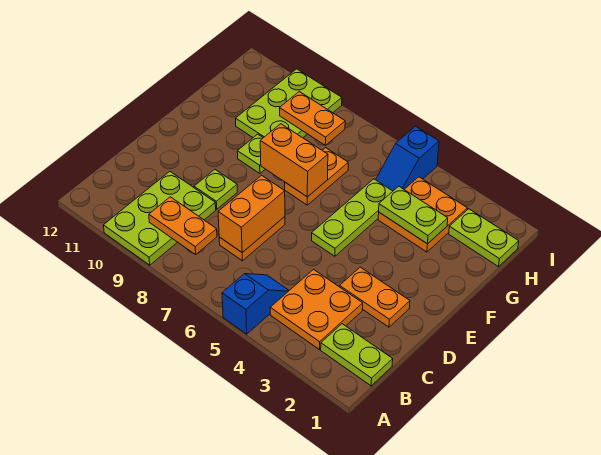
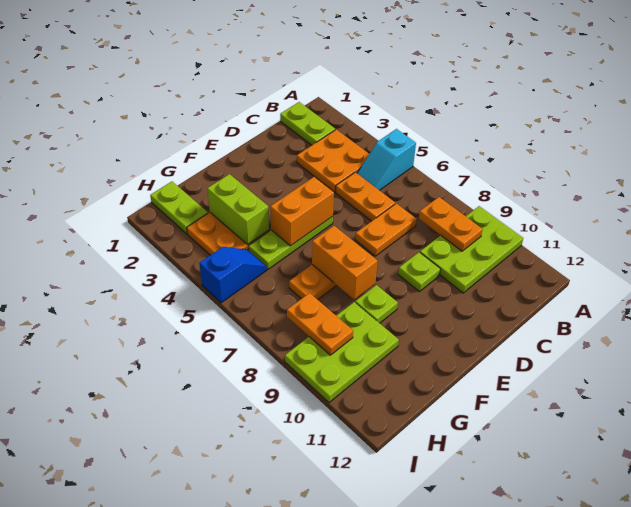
blue 1x2 slope [222,274,289,334] -> cyan 1x2 slope [357,129,416,190]
orange 1x2 brick [218,175,285,252] -> orange 1x2 brick moved to [270,177,334,246]
orange 1x2 plate [340,267,410,327] -> orange 1x2 plate moved to [336,172,395,221]
lime 1x2 plate [379,186,448,244] -> lime 1x2 brick [207,174,269,244]

